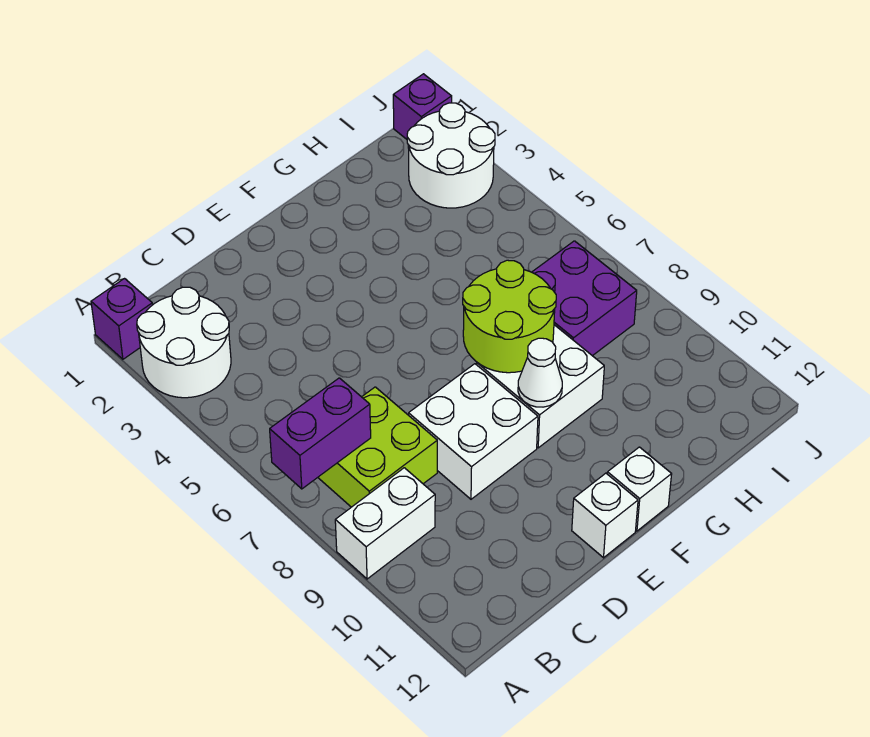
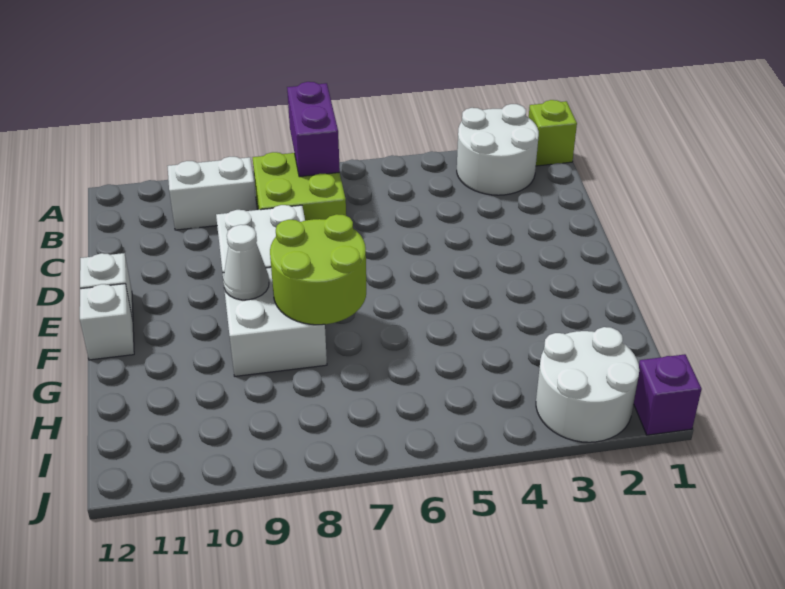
purple 1x1 brick [91,279,153,359] -> lime 1x1 brick [529,100,577,166]
white 1x2 brick [335,468,435,579] -> white 1x2 brick turned to [168,157,257,230]
purple 2x2 brick [532,241,637,356] -> none

